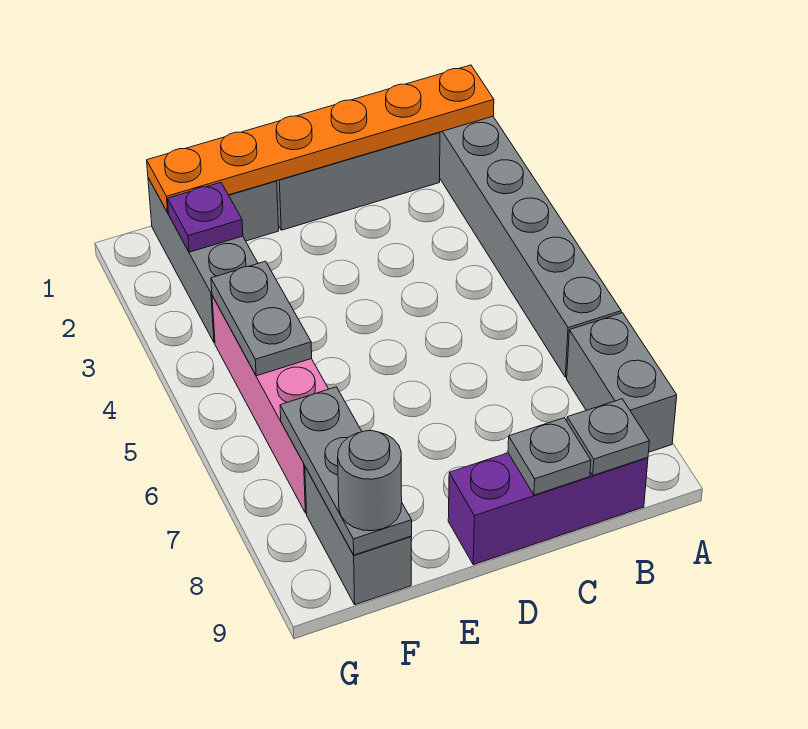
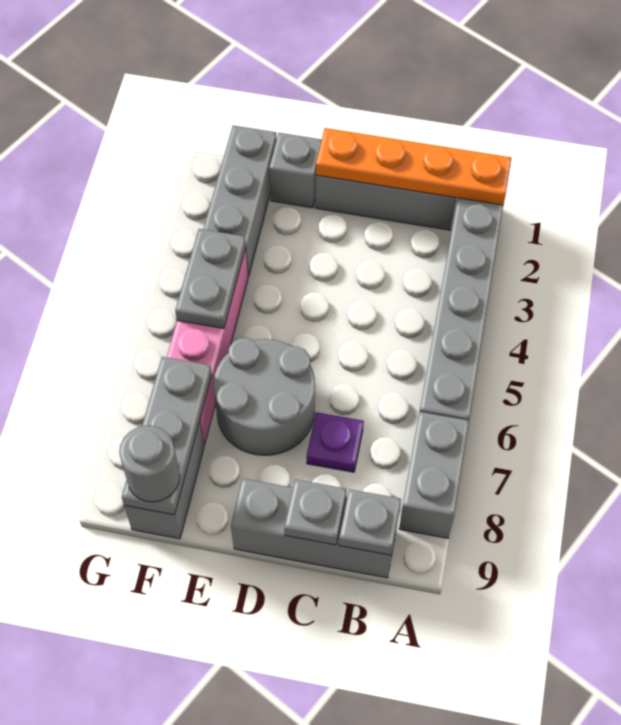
orange 1x6 plate [147,65,494,213] -> orange 1x4 plate [316,128,511,205]
purple 1x3 brick [448,453,648,565] -> grey 1x3 brick [231,478,398,578]
none -> grey 2x2 round brick [213,338,315,455]
purple 1x1 plate [168,183,243,252] -> purple 1x1 plate moved to [306,412,364,472]

